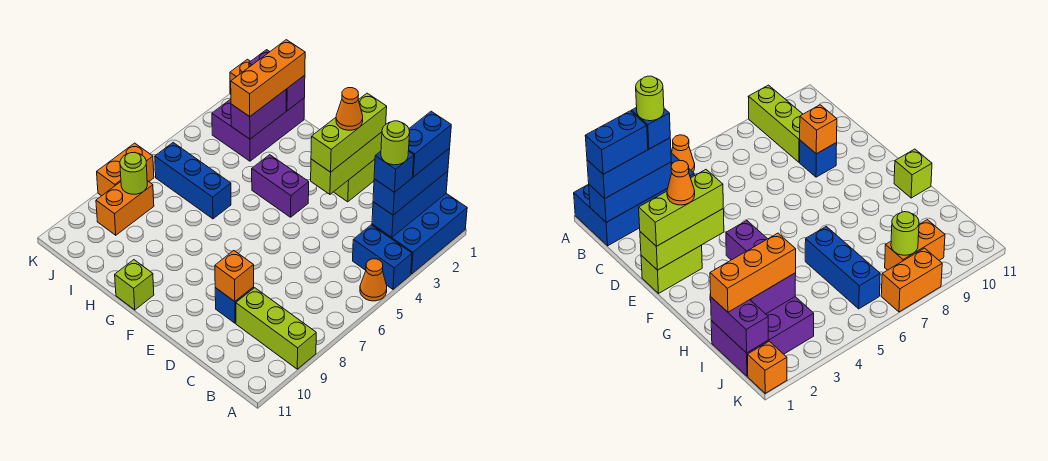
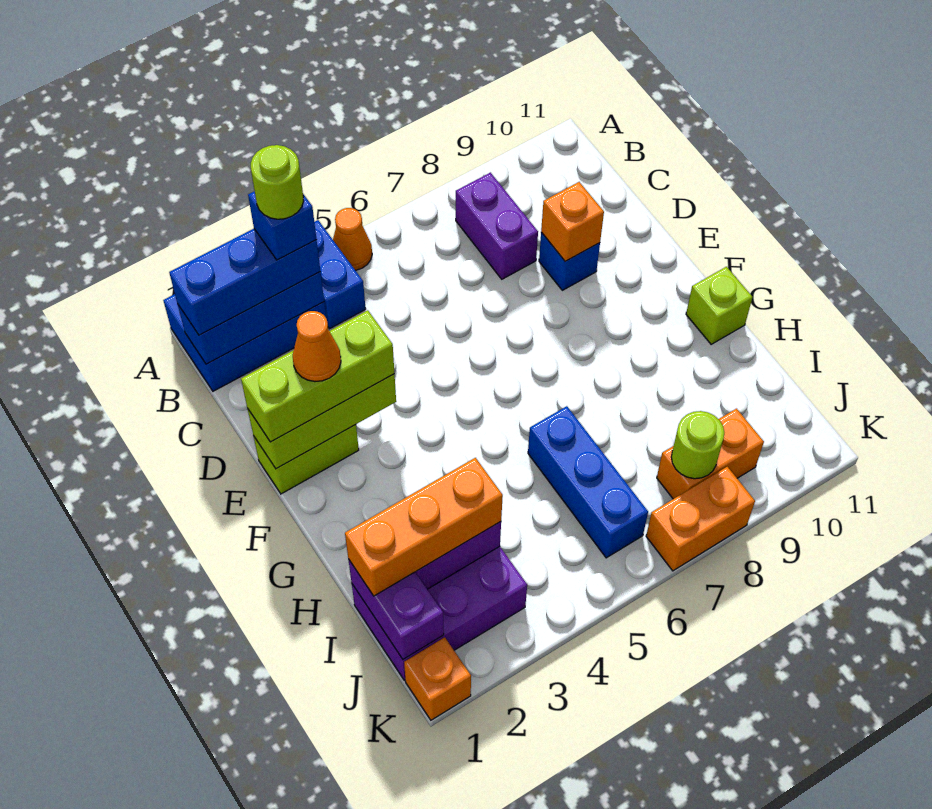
lime 1x3 brick [236,288,316,369] -> none
blue 1x2 brick [409,111,451,177] -> none
purple 1x2 brick [252,155,309,217] -> purple 1x2 brick moved to [456,173,538,279]

